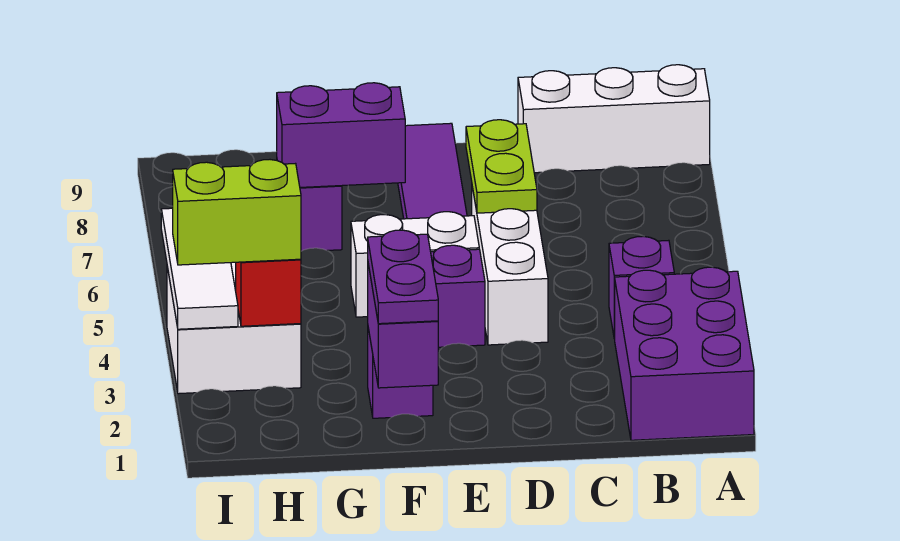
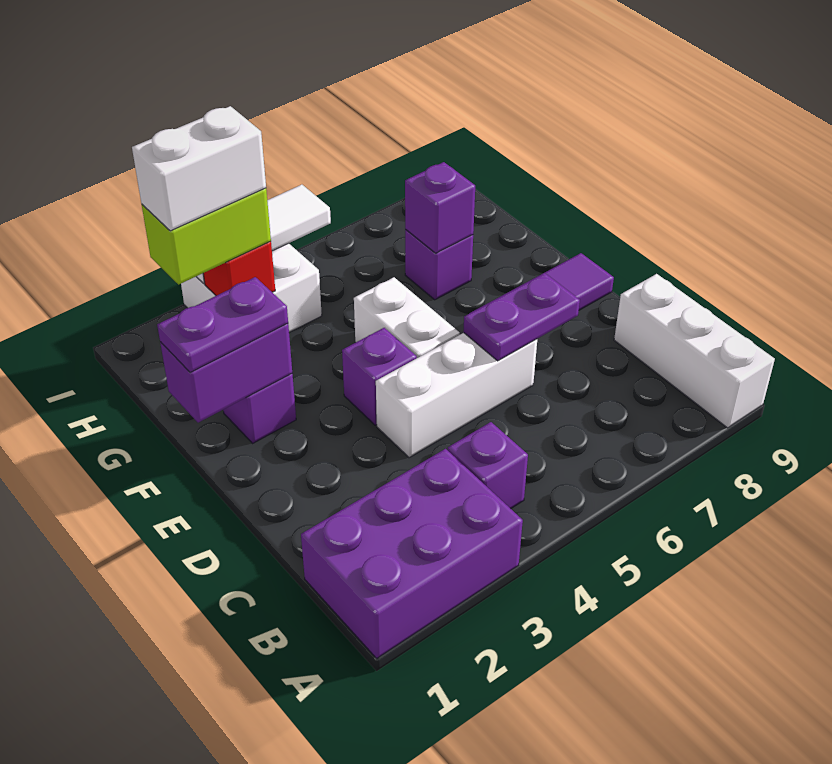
lime 1x2 plate [466,120,537,213] -> purple 1x2 plate [463,273,580,361]
purple 1x2 brick [277,83,405,187] -> purple 1x1 brick [405,162,475,253]
none -> white 1x2 brick [132,106,266,231]
lime 1x2 brick [173,160,301,265] -> lime 1x2 brick turned to [142,188,271,285]

